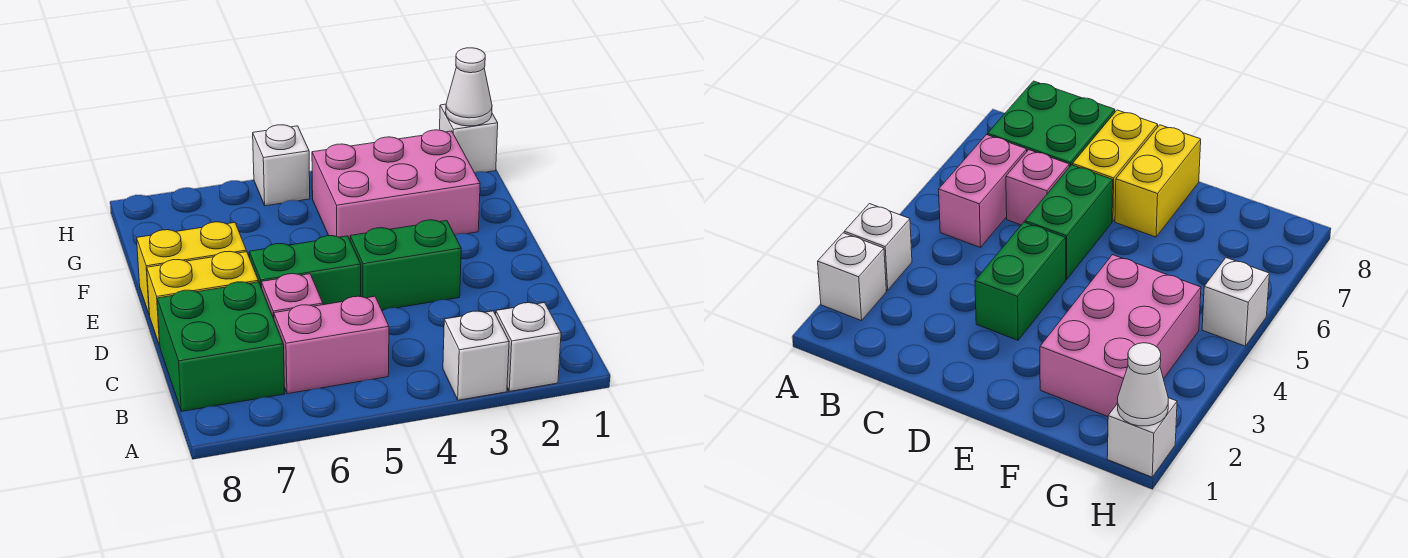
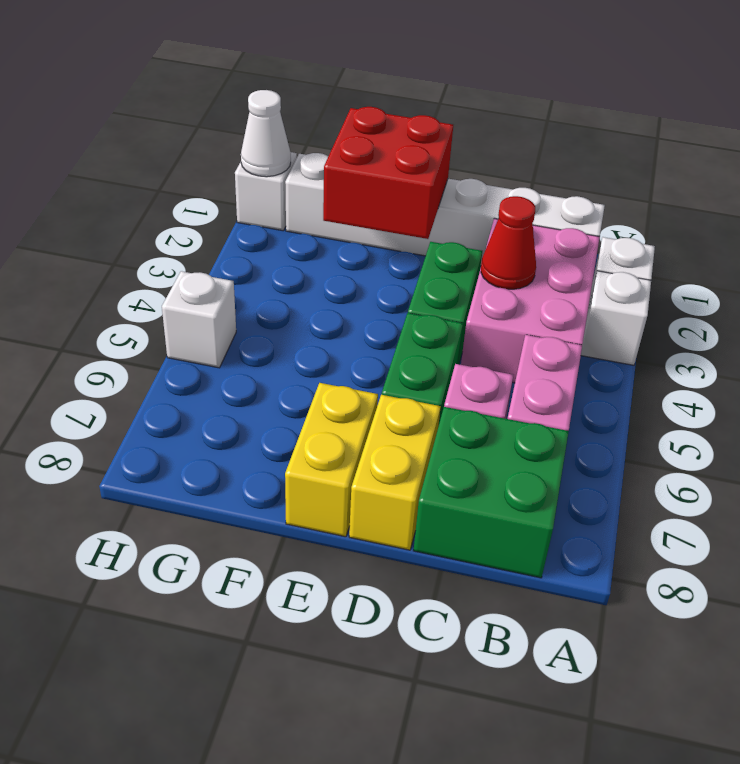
none -> white 1x6 brick [285,153,605,263]
none -> red 1x1 cone [481,196,536,289]
none -> red 2x2 brick [323,107,453,239]
pink 2x3 brick [312,130,480,240] -> pink 2x3 brick moved to [461,218,600,383]

